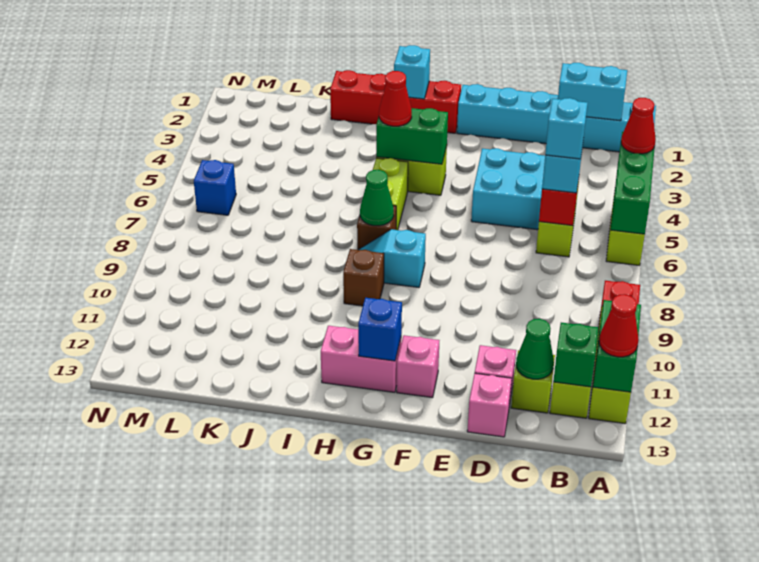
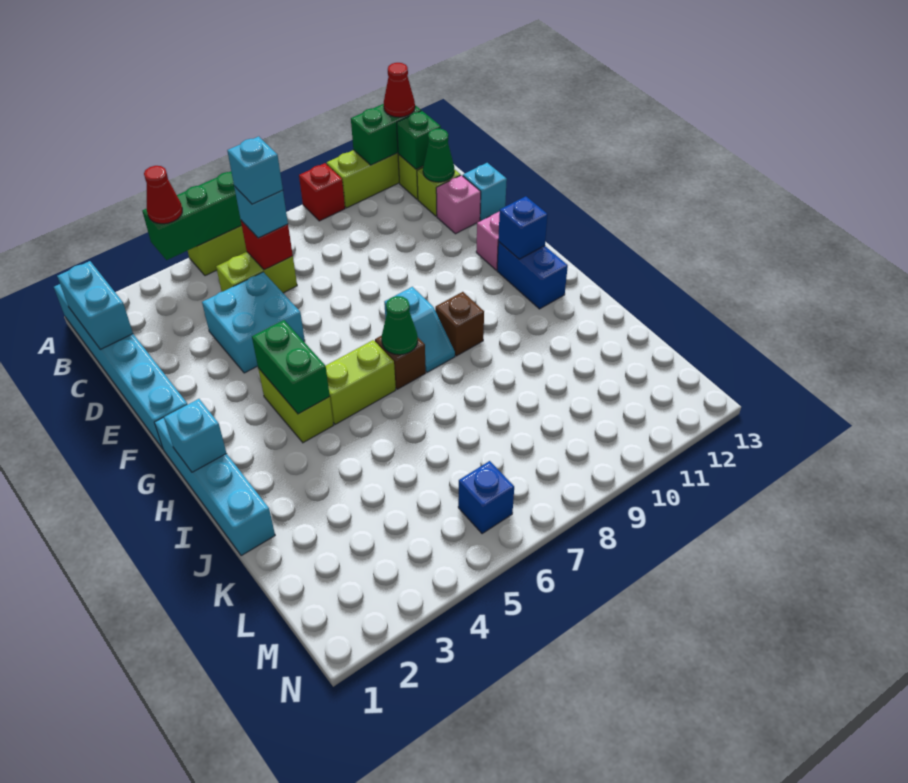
pink 1x1 brick [467,373,512,437] -> cyan 1x1 brick [463,163,507,220]
red 1x4 brick [330,70,461,133] -> cyan 1x4 brick [155,417,275,556]
pink 1x2 brick [321,326,401,392] -> blue 1x2 brick [497,242,568,309]
red 1x1 cone [379,71,412,126] -> none

